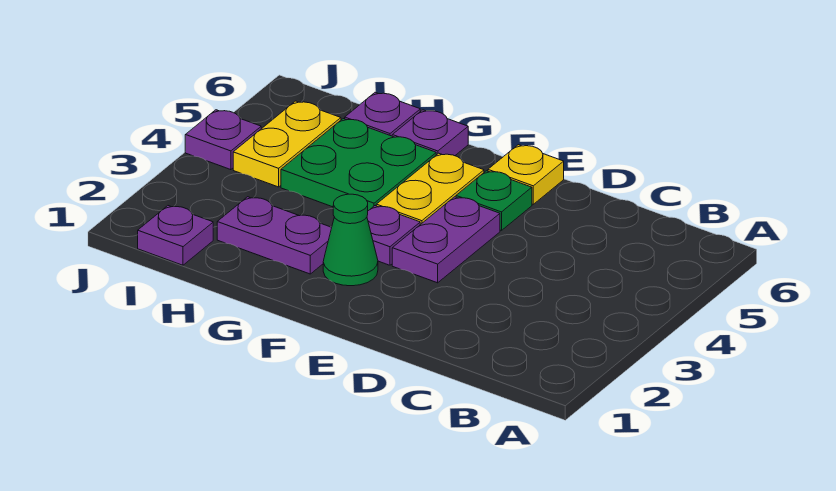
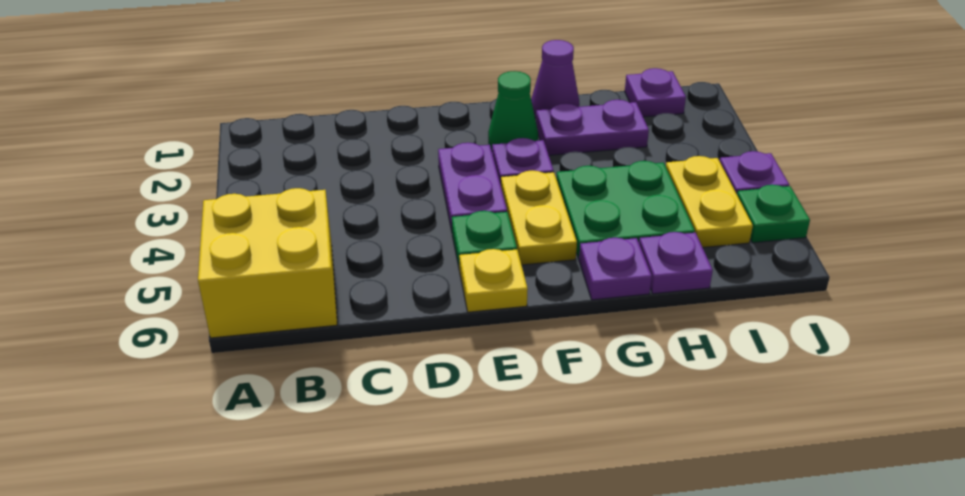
none -> yellow 2x2 brick [198,188,337,338]
none -> purple 1x1 cone [531,40,579,118]
none -> green 1x1 plate [737,185,810,243]

